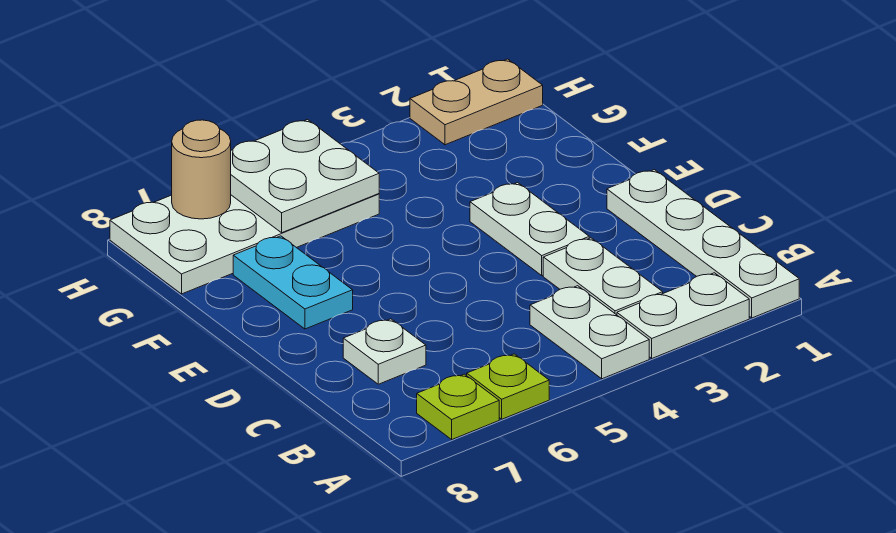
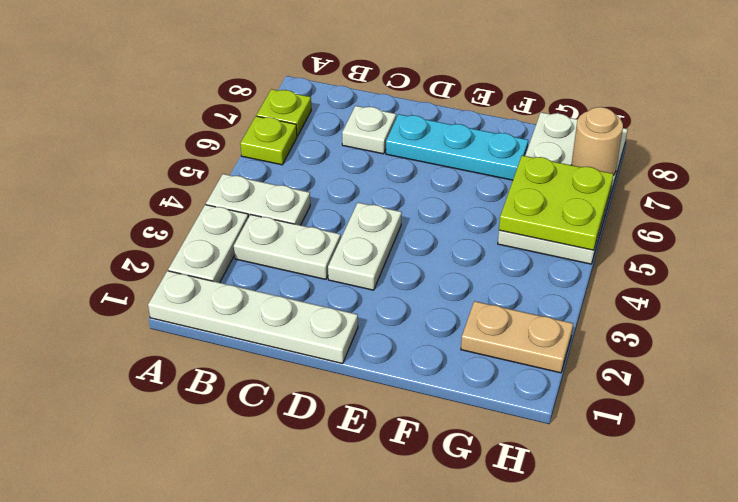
white 1x2 plate [470,183,589,275] -> white 1x2 plate turned to [328,203,402,290]
cyan 1x2 plate [233,236,353,329] -> cyan 1x3 plate [386,114,528,180]
white 2x2 plate [231,120,379,233] -> lime 2x2 plate [499,155,613,250]
tan 1x2 plate [410,59,543,145] -> tan 1x2 plate turned to [461,301,573,373]

